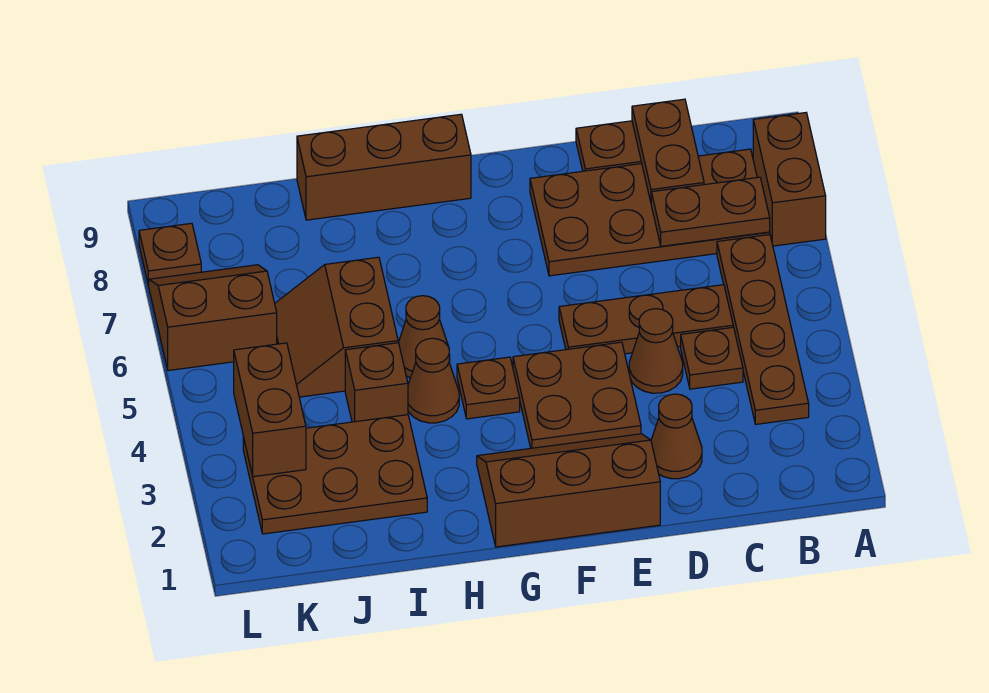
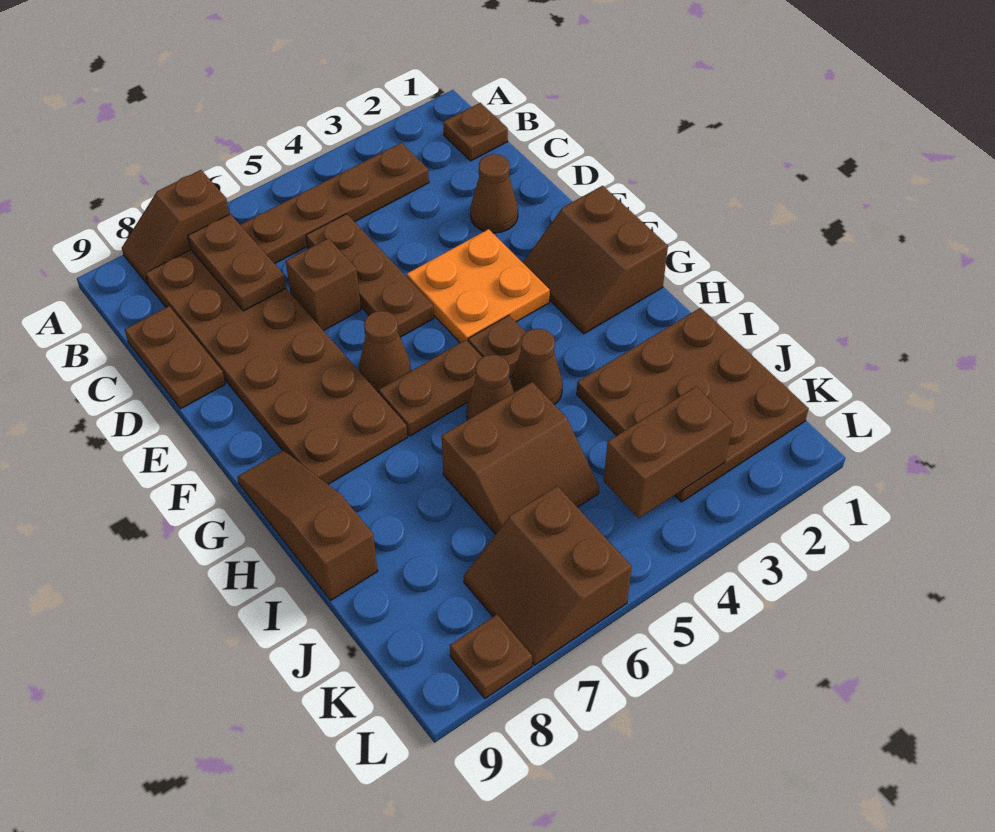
brown 1x2 brick [753,113,826,246] -> brown 1x2 slope [122,170,229,284]
brown 2x4 plate [530,149,770,276] -> brown 2x6 plate [146,250,407,484]
brown 1x1 plate [681,327,743,389] -> brown 1x1 plate moved to [443,103,508,161]
brown 1x2 plate [632,99,704,202] -> brown 1x2 plate moved to [379,340,482,436]
brown 1x1 cone [629,309,683,393] -> brown 1x1 cone moved to [359,311,411,392]
brown 2x3 slope [477,434,660,547] -> brown 2x2 slope [523,186,668,334]
brown 2x2 plate [513,342,641,448] -> orange 2x2 plate [407,229,550,343]
brown 1x3 brick [297,114,471,220] -> brown 1x3 slope [237,450,378,601]
brown 2x3 plate [243,415,427,534] -> brown 3x3 plate [577,308,809,502]
brown 1x1 brick [345,343,408,422] -> brown 1x1 brick moved to [286,238,361,331]

